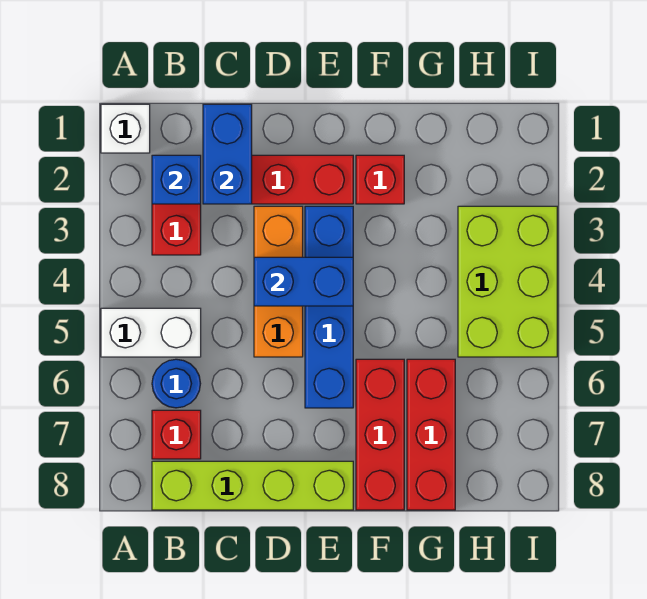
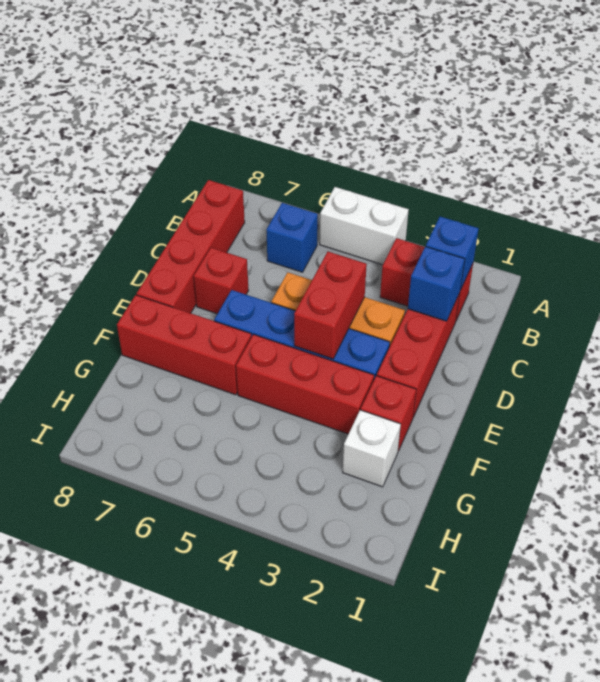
white 1x1 brick [101,104,150,153] -> white 1x1 brick moved to [343,410,401,487]
white 1x2 brick [101,308,201,357] -> white 1x2 brick turned to [320,187,409,265]
blue 1x1 round brick [152,359,201,408] -> blue 1x1 brick [266,203,318,272]
red 1x1 brick [152,410,201,459] -> red 1x1 brick moved to [194,248,248,314]
lime 1x4 brick [152,461,353,510] -> red 1x4 brick [137,180,245,313]
blue 1x2 brick [203,104,252,204] -> blue 1x1 brick [408,246,465,321]
blue 1x2 brick [254,257,353,306] -> red 1x2 brick [294,252,367,359]
red 1x3 brick [407,359,455,510] -> red 1x3 brick moved to [236,334,374,434]
lime 2x3 brick [458,206,557,357] -> none

